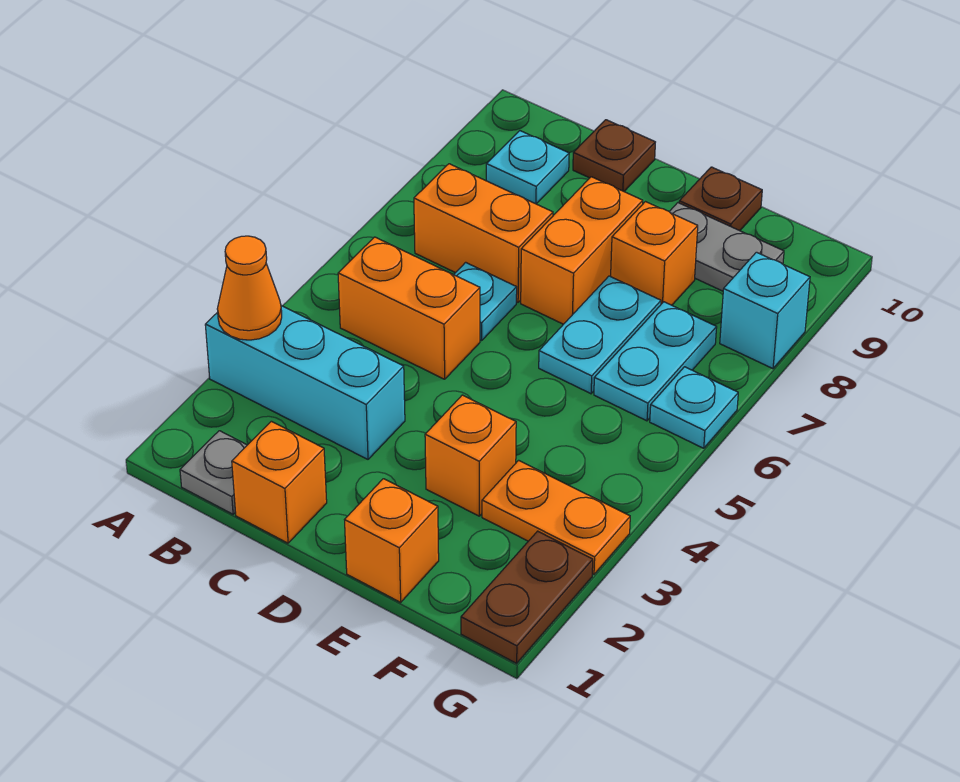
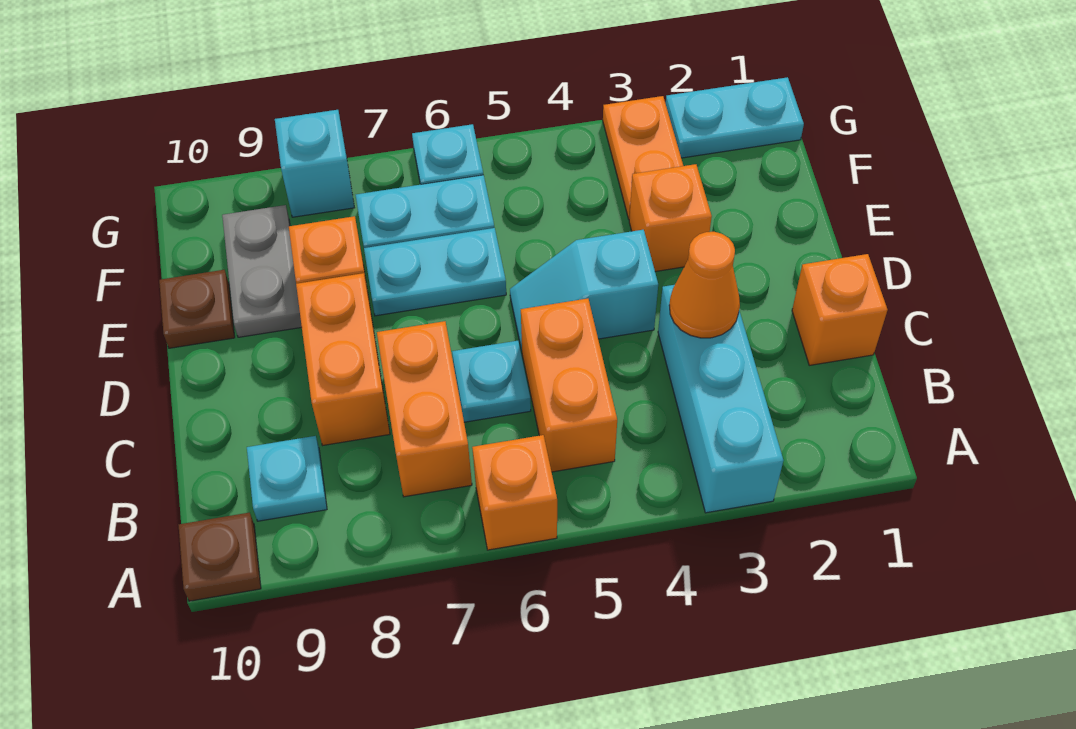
orange 1x1 cone [217,236,282,340] -> orange 1x1 cone moved to [669,232,740,338]
grey 1x1 plate [180,431,247,514] -> none
brown 1x1 plate [573,120,655,191] -> brown 1x1 plate moved to [179,513,261,601]
none -> cyan 1x2 slope [510,230,658,351]
orange 1x2 brick [521,177,643,324] -> orange 1x2 brick turned to [296,273,390,445]
orange 1x1 brick [345,479,439,602] -> orange 1x1 brick moved to [472,435,557,550]
brown 1x2 plate [461,531,593,663] -> cyan 1x2 plate [666,77,804,158]

